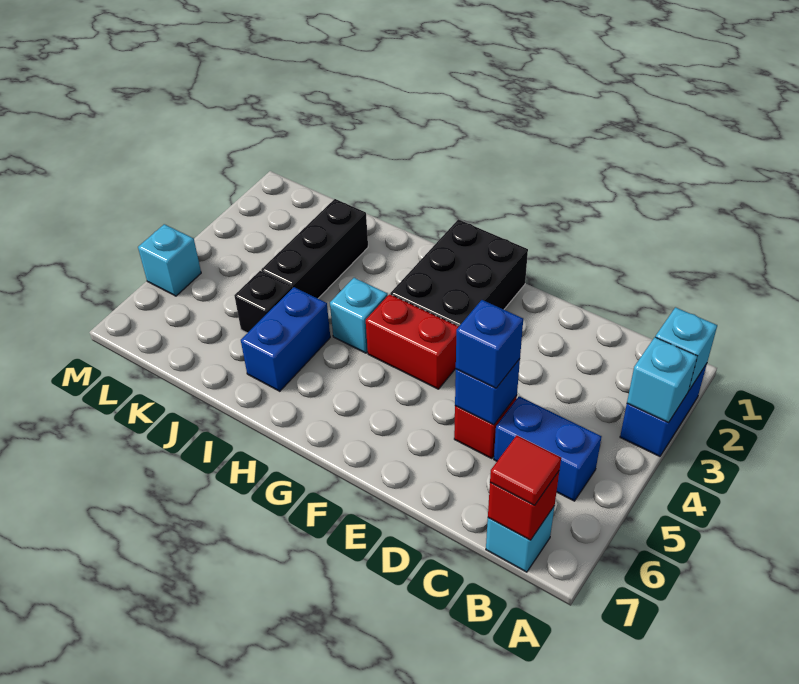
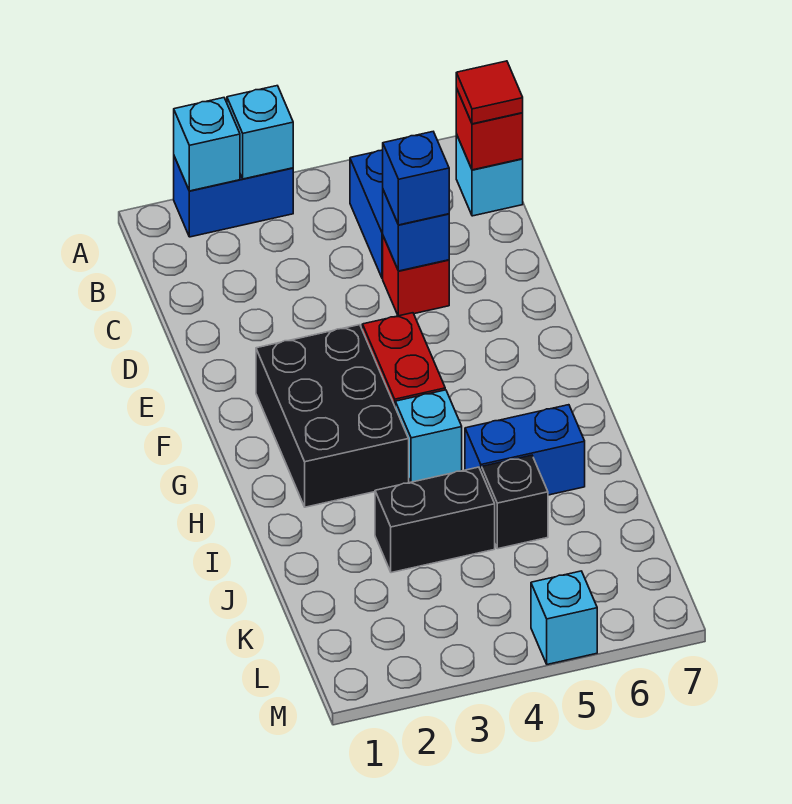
black 2x3 brick [390,219,528,327] -> black 2x3 brick turned to [256,325,409,507]
black 1x3 brick [261,199,368,298] -> black 1x2 brick [375,467,495,573]

